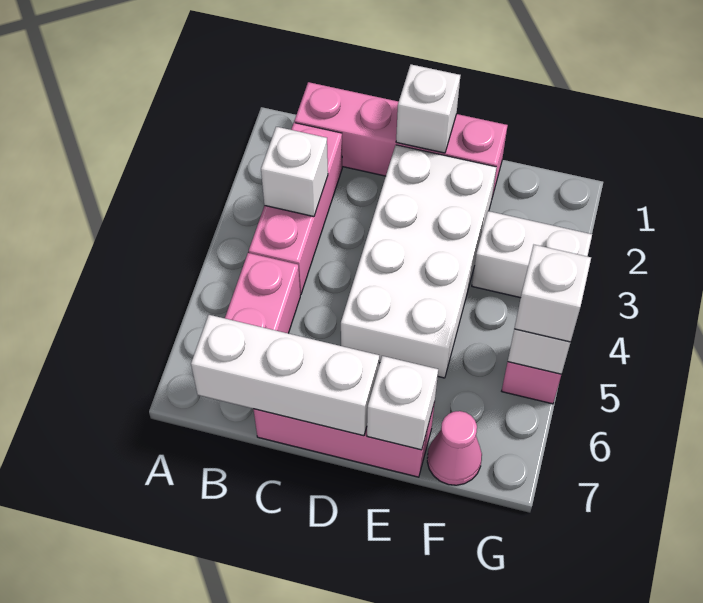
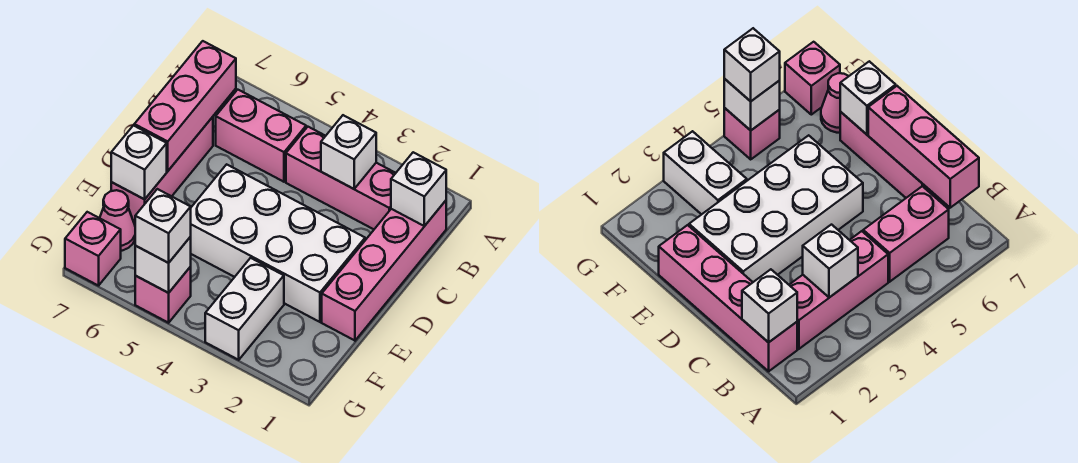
white 1x3 brick [191,315,379,436] -> pink 1x3 brick [134,41,236,171]
white 1x1 brick [396,64,460,153] -> white 1x1 brick moved to [391,152,446,226]
none -> pink 1x1 brick [65,212,121,286]

